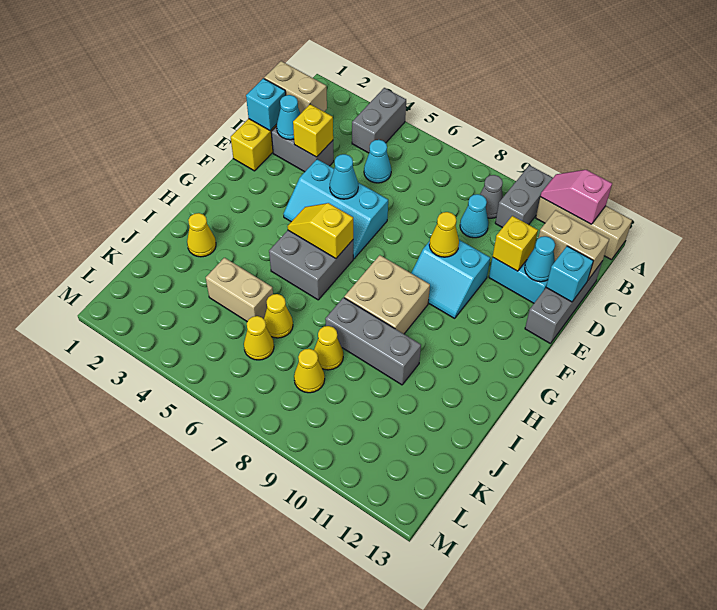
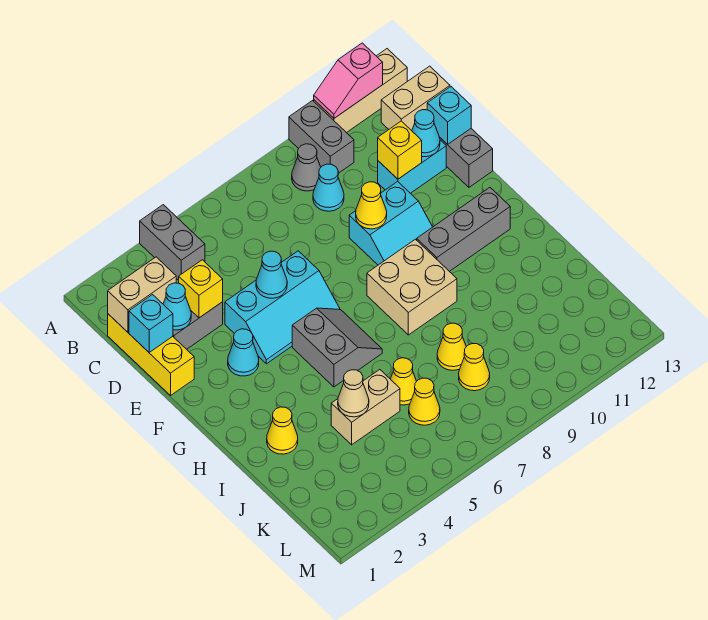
cyan 1x1 cone [364,140,391,183] -> cyan 1x1 cone moved to [228,329,259,376]
grey 2x2 brick [269,230,353,300] -> grey 2x2 slope [292,308,382,387]
yellow 1x2 slope [287,203,353,258] -> none
grey 1x3 brick [325,298,421,385] -> grey 1x3 brick moved to [417,188,510,271]
none -> tan 1x1 cone [338,370,369,417]

